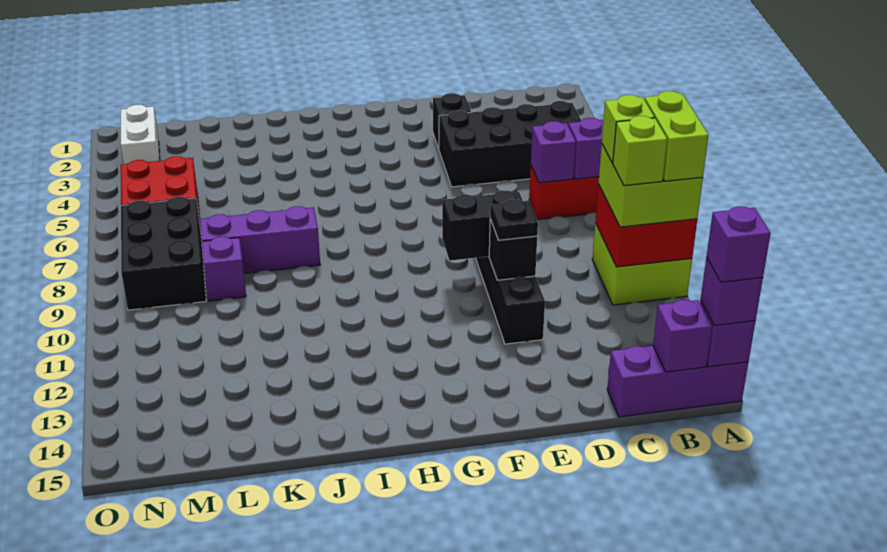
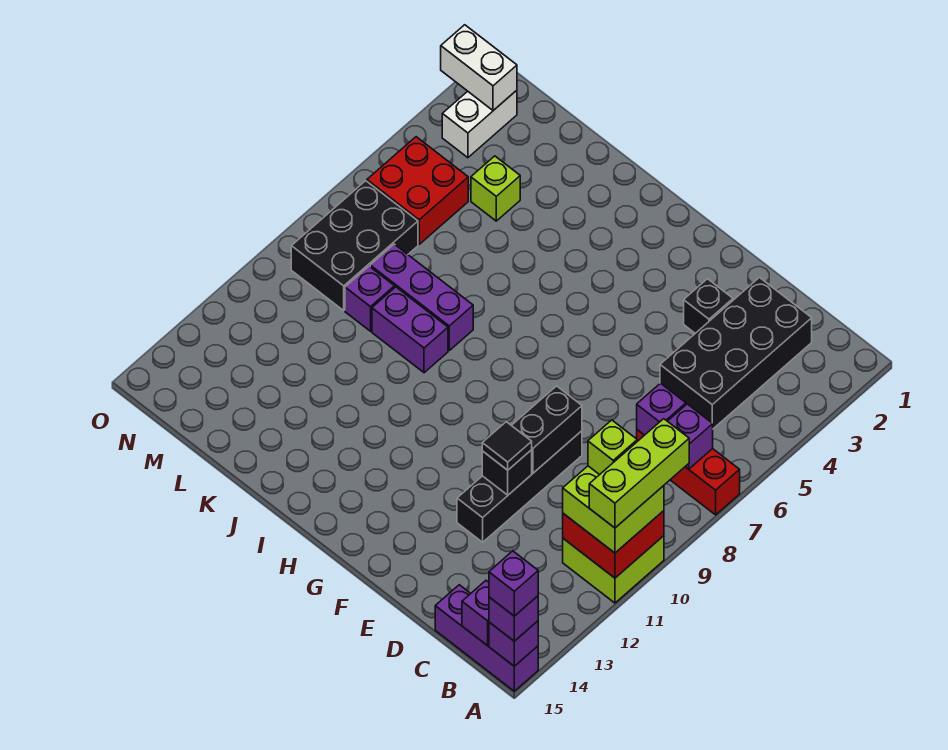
lime 1x2 brick [645,91,709,181] -> lime 1x3 brick [589,419,689,528]
black 2x4 brick [439,101,581,187] -> black 2x4 brick turned to [660,278,812,429]
lime 1x1 brick [613,116,667,186] -> lime 1x1 brick moved to [471,156,520,221]
black 1x2 brick [442,191,523,261] -> black 1x2 brick turned to [511,386,582,473]
black 1x1 plate [490,199,538,240] -> black 1x1 tile [482,422,532,470]
none -> purple 1x2 brick [372,287,448,373]
none -> white 1x2 brick [441,25,517,110]

